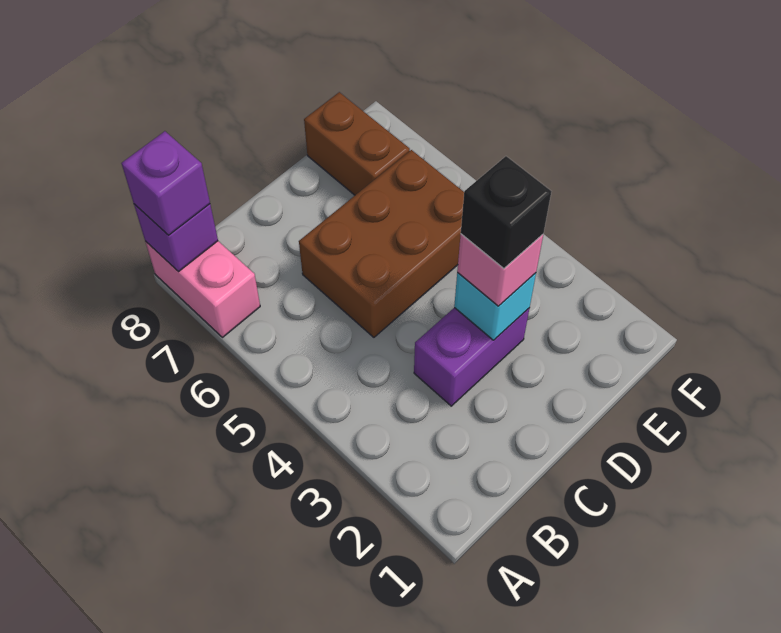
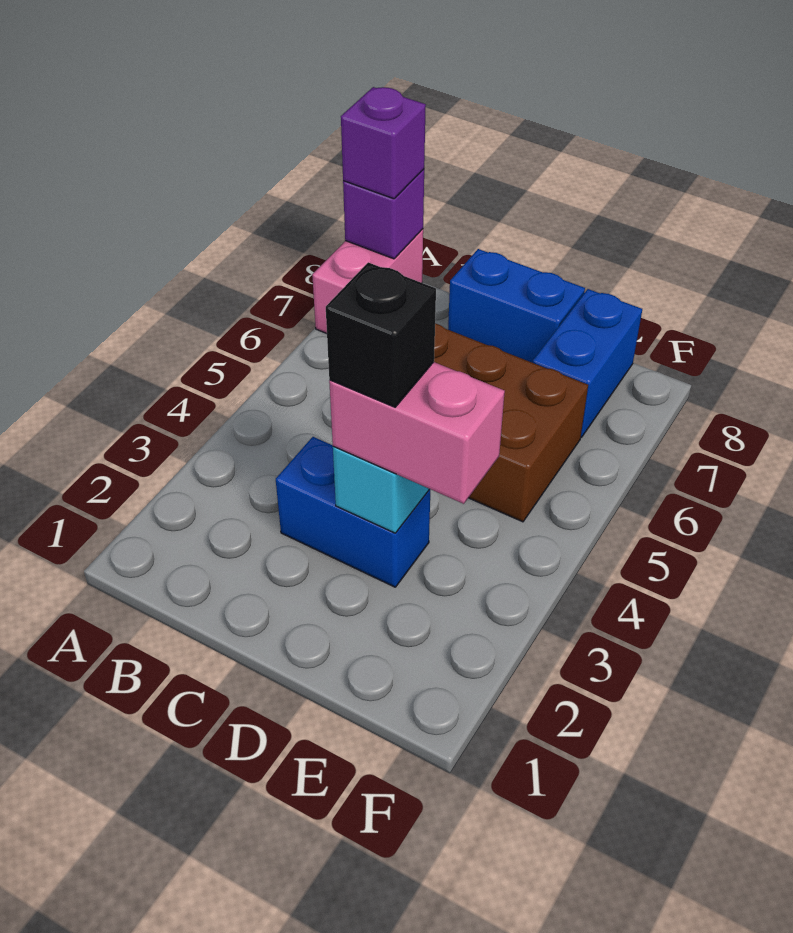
purple 1x2 brick [414,308,529,406] -> blue 1x2 brick [276,437,430,587]
none -> blue 1x2 brick [448,249,585,363]
pink 1x1 brick [457,234,543,306] -> pink 1x2 brick [329,362,505,504]
brown 1x2 brick [304,92,410,195] -> blue 1x2 brick [533,289,642,437]

